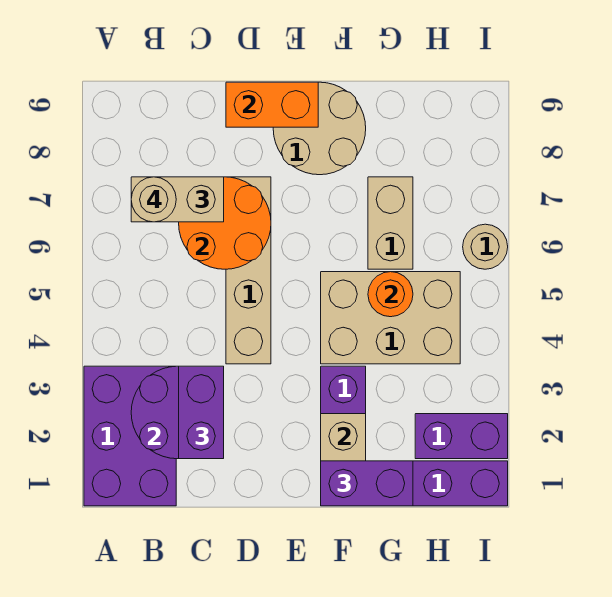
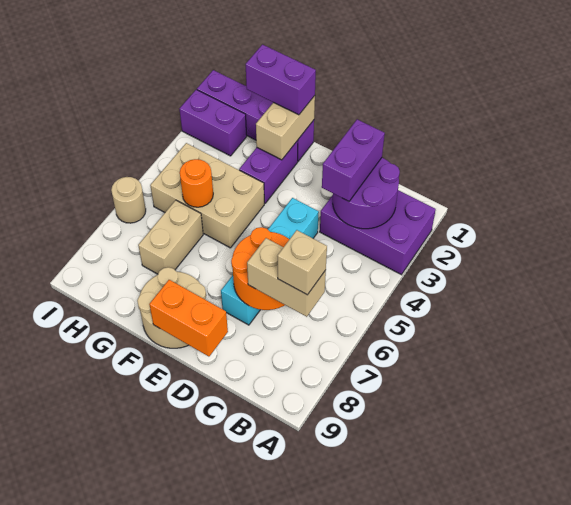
purple 2x3 brick [84,366,176,506] -> purple 2x3 brick turned to [320,190,436,275]
tan 1x1 round brick [131,177,176,222] -> tan 1x1 brick [277,230,327,295]
tan 1x4 brick [226,177,271,364] -> cyan 1x4 brick [221,198,319,325]

